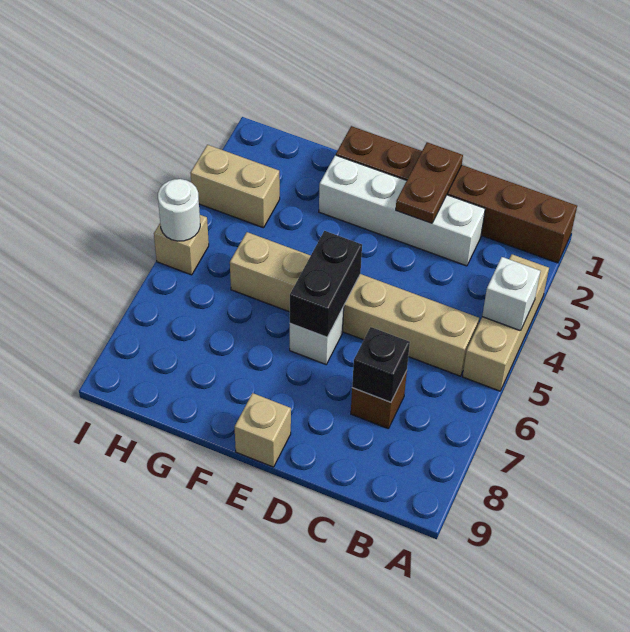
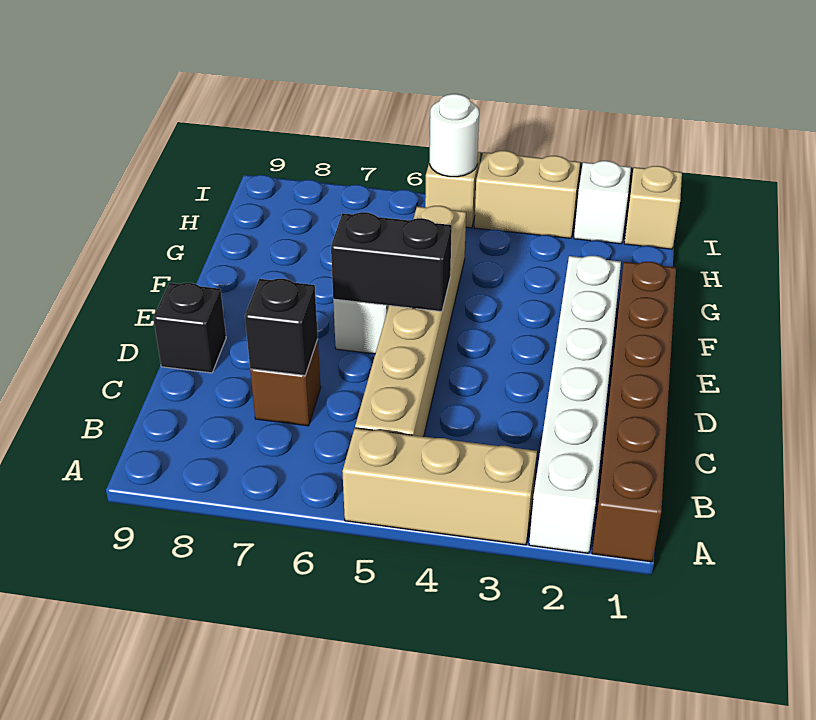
white 1x1 brick [482,257,540,331] -> white 1x1 brick moved to [574,161,631,244]
white 1x4 brick [319,155,485,266] -> white 1x6 brick [529,256,621,553]
brown 1x2 plate [396,142,463,223] -> none
none -> black 1x1 brick [153,283,226,373]
tan 1x1 brick [235,393,291,467] -> tan 1x1 brick moved to [624,166,682,249]
tan 1x2 brick [190,145,280,228] -> tan 1x2 brick turned to [474,151,580,238]

